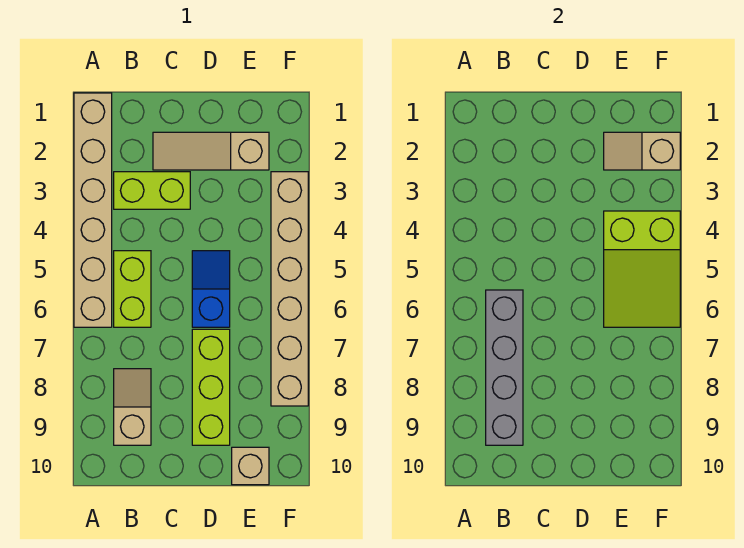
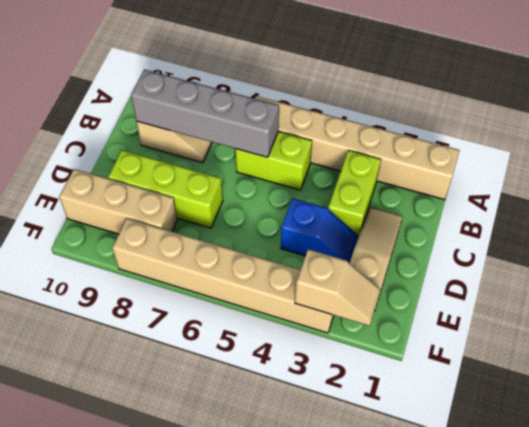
blue 1x2 slope [192,251,230,327] -> blue 1x2 slope moved to [281,198,359,263]
tan 1x2 slope [604,132,680,170] -> tan 1x2 slope turned to [295,249,380,326]
lime 2x3 slope [604,211,680,327] -> none
tan 1x1 brick [232,447,269,485] -> tan 1x3 brick [59,169,177,234]

